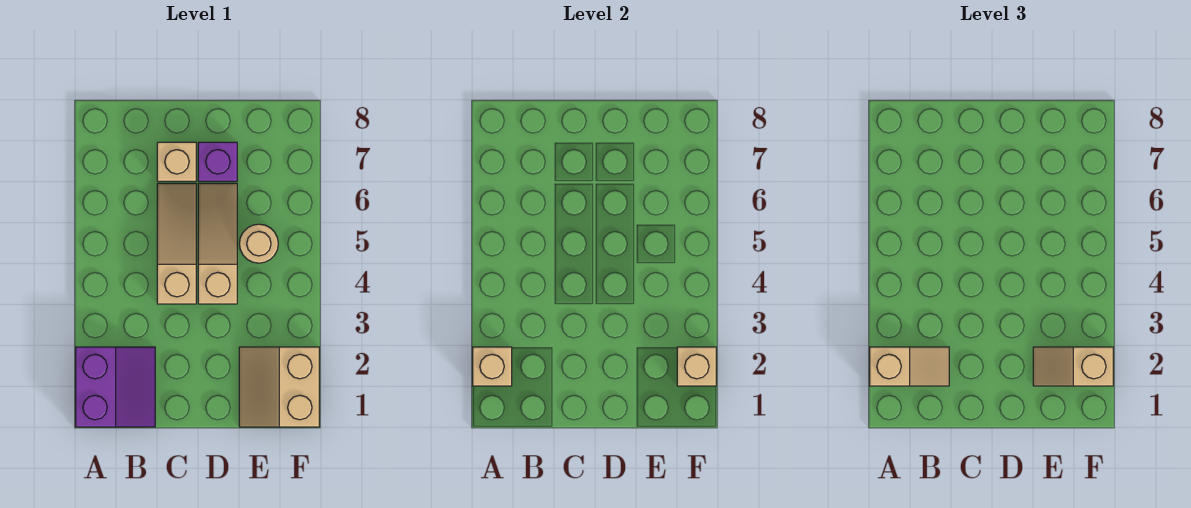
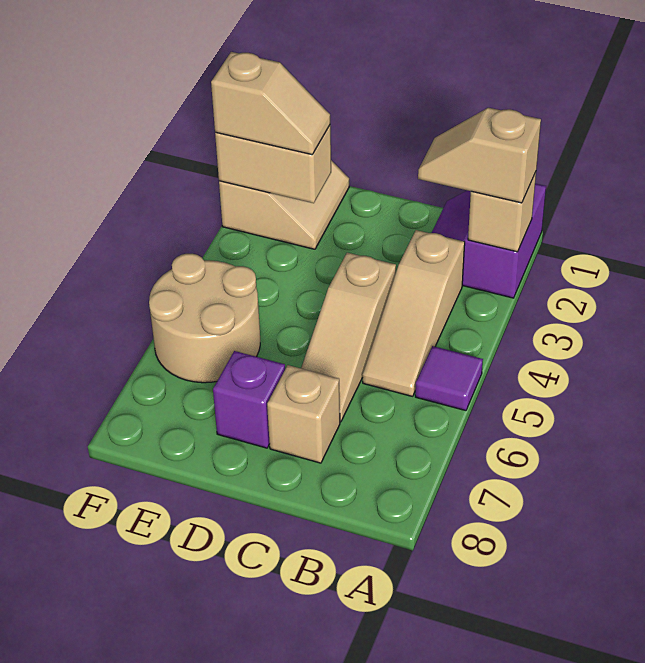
none -> purple 1x1 tile [415,346,483,411]
tan 1x3 slope [198,183,237,304] -> tan 1x3 slope moved to [363,230,465,396]
tan 1x1 round brick [239,224,278,263] -> tan 2x2 round brick [149,254,260,383]
tan 1x1 brick [677,347,716,386] -> tan 1x2 brick [215,126,331,203]

